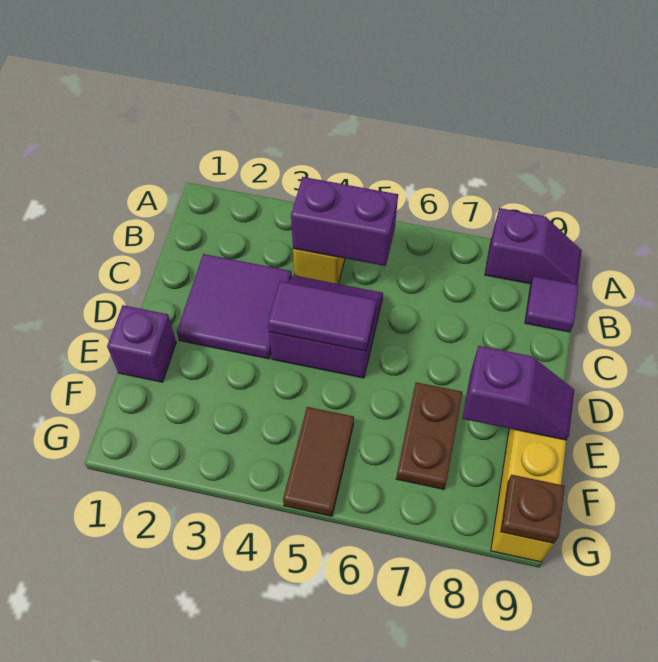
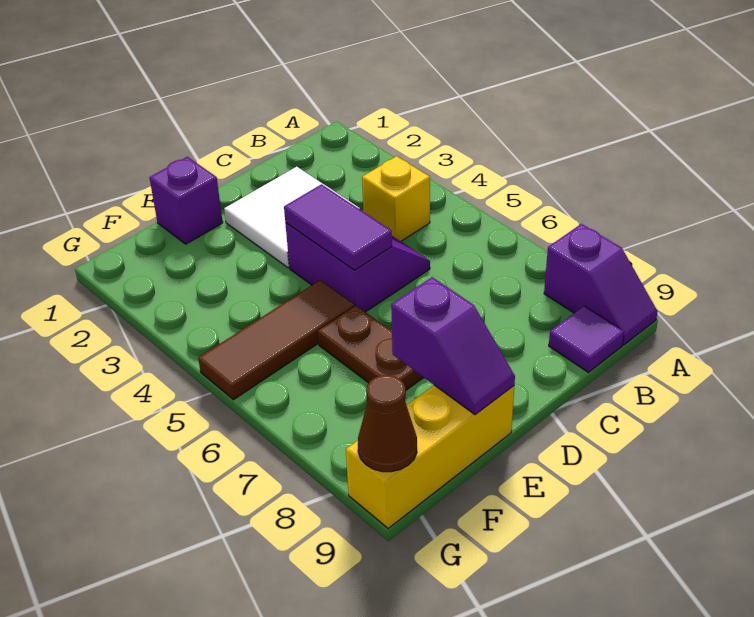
purple 1x2 brick [291,177,398,266] -> none
purple 2x2 tile [177,254,292,359] -> white 2x2 tile [224,167,360,268]
brown 1x2 plate [396,382,462,489] -> brown 1x2 plate turned to [318,306,424,390]
brown 1x2 tile [283,407,354,516] -> brown 1x3 tile [198,280,354,400]
brown 1x1 plate [500,475,565,543] -> brown 1x1 cone [358,375,417,472]

